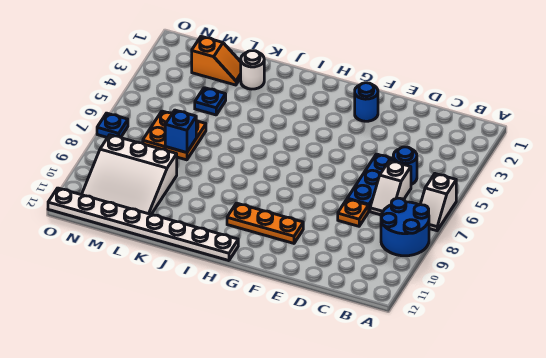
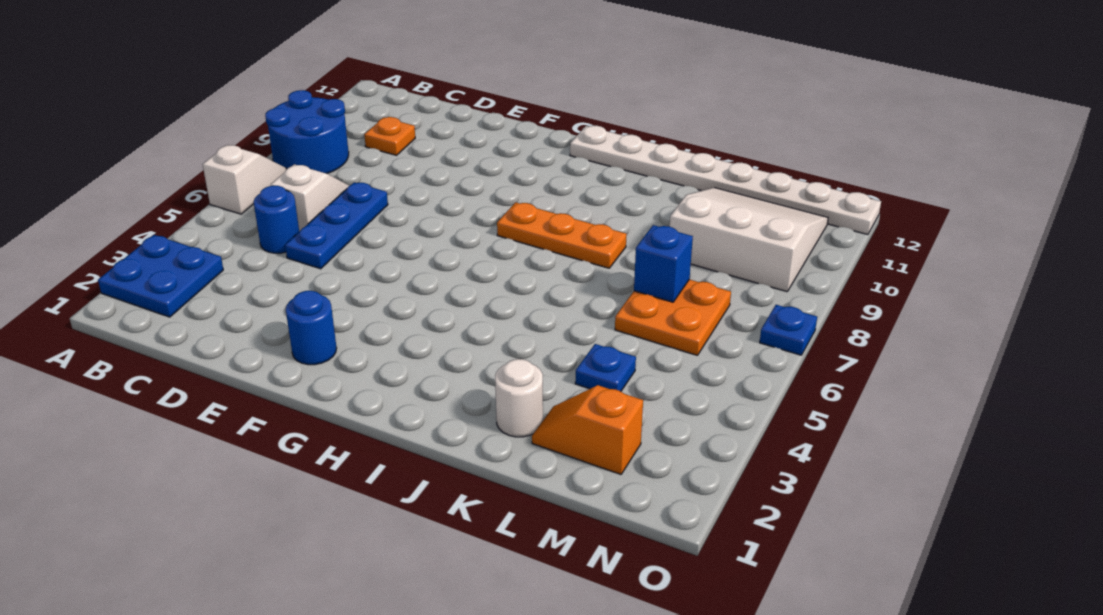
none -> blue 2x2 plate [98,235,223,317]
orange 1x1 plate [338,199,369,226] -> orange 1x1 plate moved to [364,117,415,155]
orange 1x3 plate [227,203,303,243] -> orange 1x3 plate moved to [497,202,627,268]

